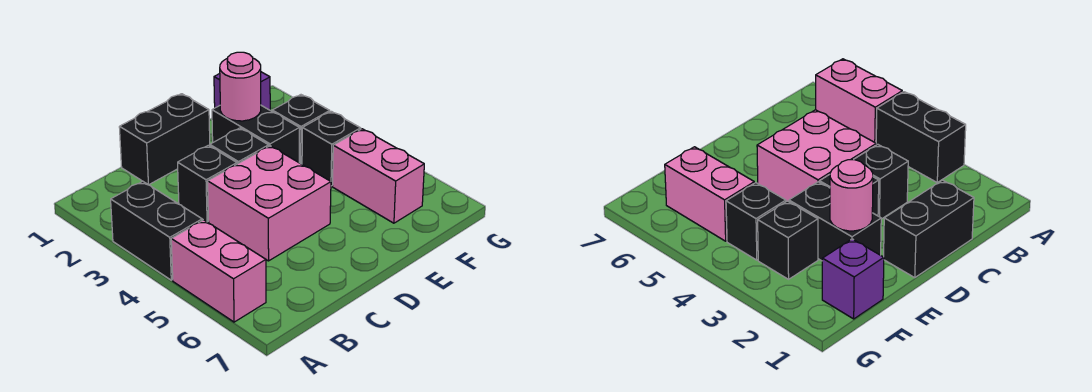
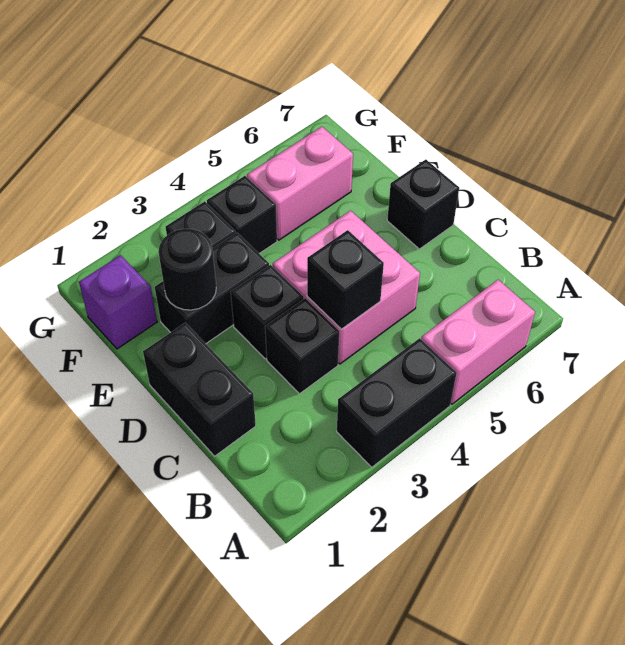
none -> black 1x1 brick [307,230,384,329]
none -> black 1x1 brick [387,160,459,249]
pink 1x1 round brick [220,52,261,121] -> black 1x1 round brick [158,229,216,310]

